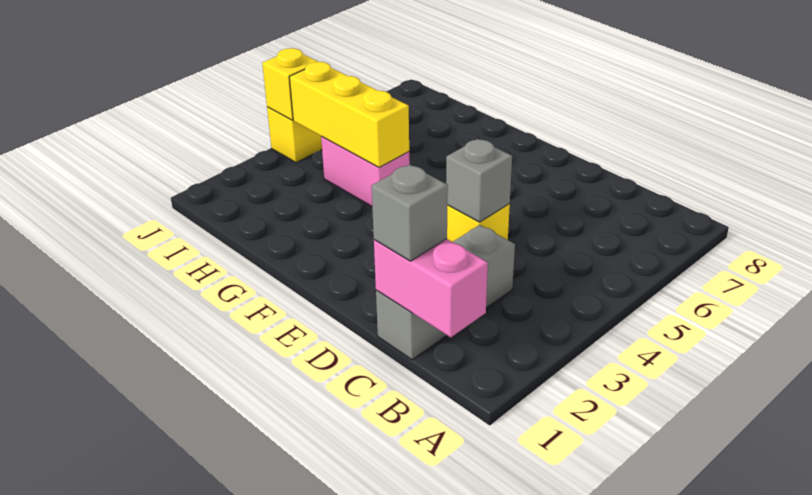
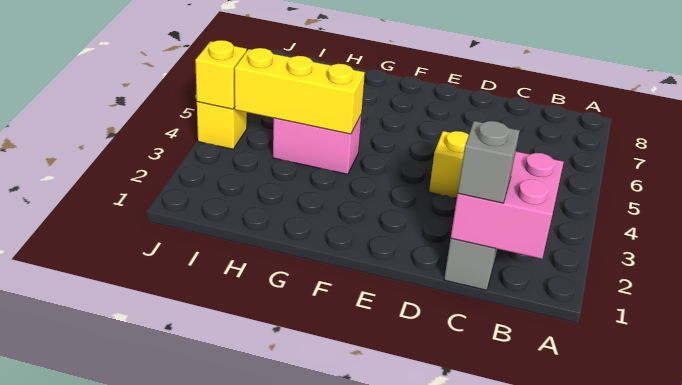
pink 1x2 brick [374,239,488,337] -> pink 2x2 brick [451,152,564,259]
grey 1x1 brick [446,139,512,222] -> none

